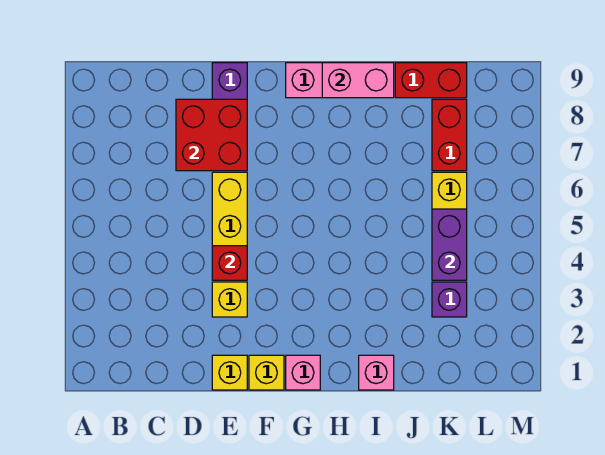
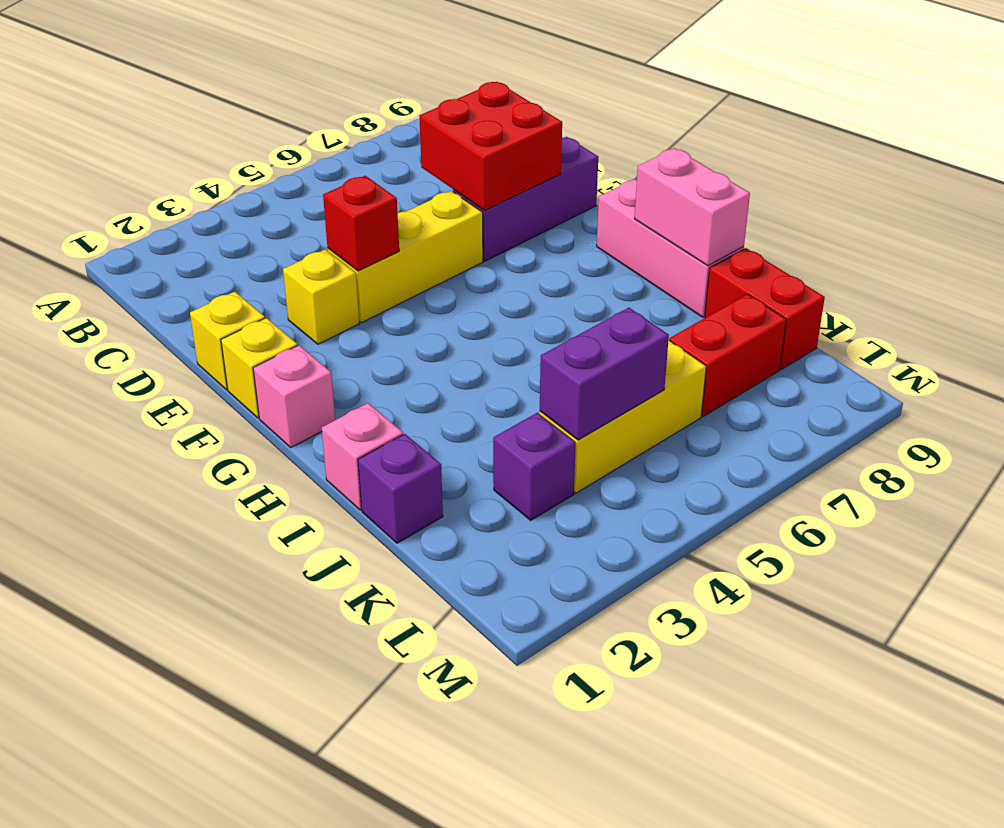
none -> purple 1x1 brick [358,434,443,543]

